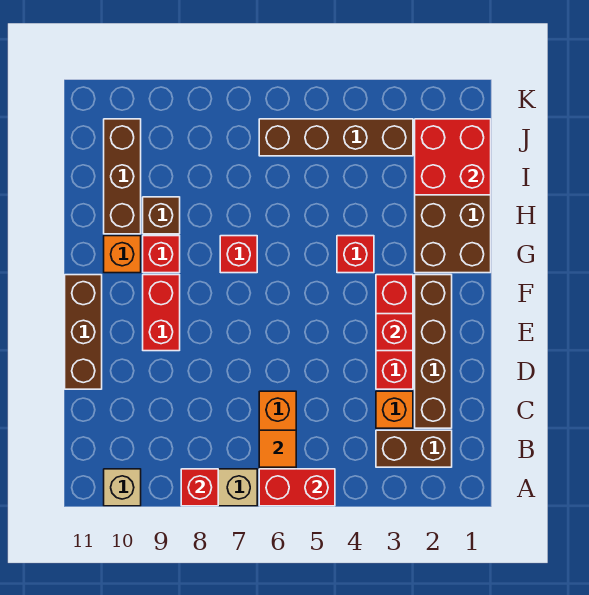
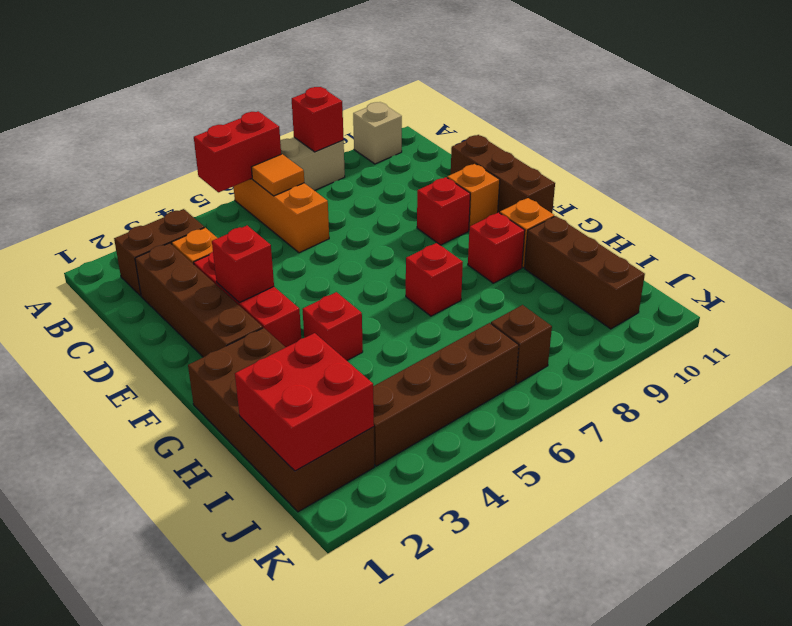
red 1x2 brick [143,275,180,351] -> red 1x1 brick [417,177,470,245]
none -> orange 1x1 brick [447,164,500,228]
brown 1x1 brick [143,197,180,234] -> brown 1x1 brick moved to [491,305,552,384]

